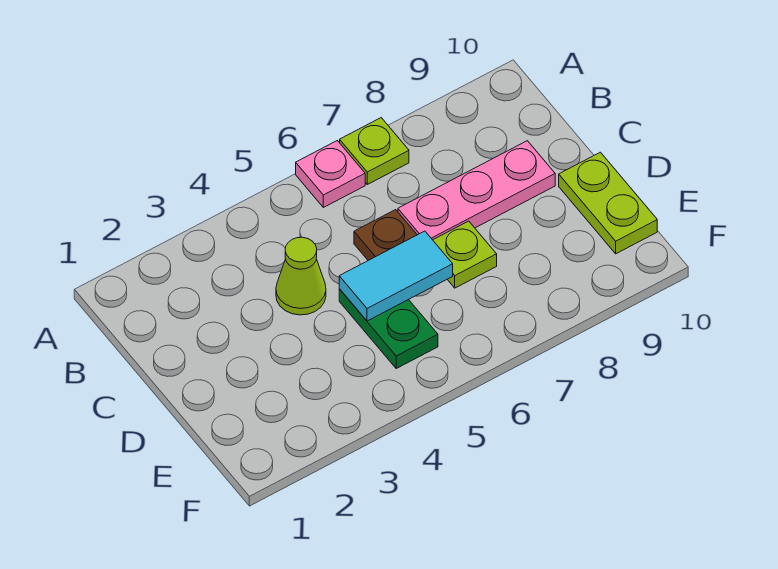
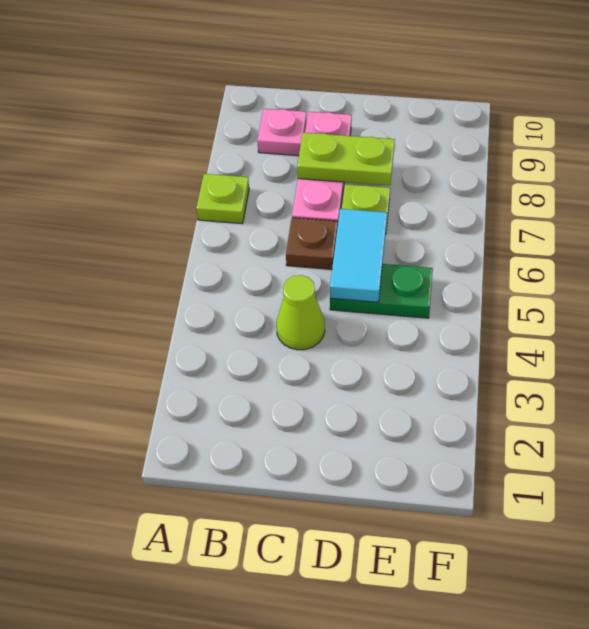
pink 1x1 plate [296,141,365,207] -> pink 1x1 plate moved to [257,109,307,156]
lime 1x2 plate [559,152,657,254] -> lime 1x2 plate moved to [297,133,395,185]

